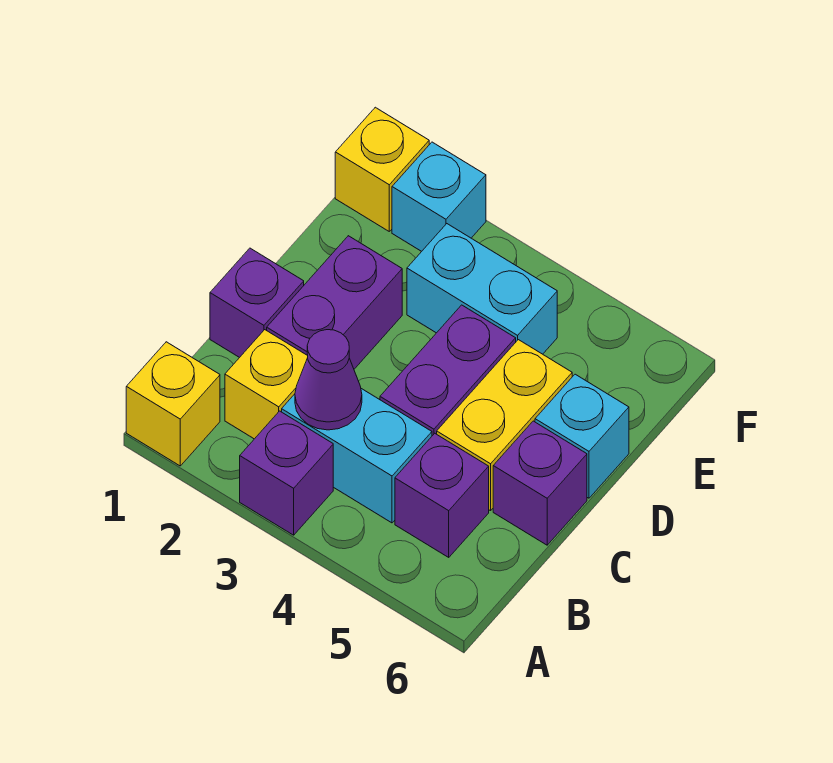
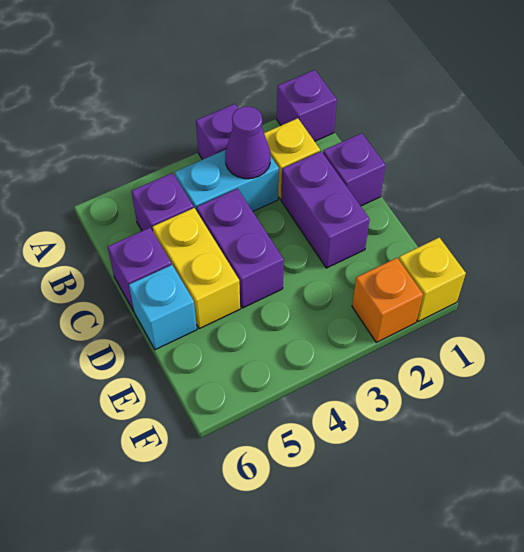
yellow 1x1 brick [126,342,220,466] -> purple 1x1 brick [277,70,337,141]
cyan 1x2 brick [407,224,557,354] -> none
cyan 1x1 brick [392,142,486,251] -> orange 1x1 brick [352,258,423,342]

